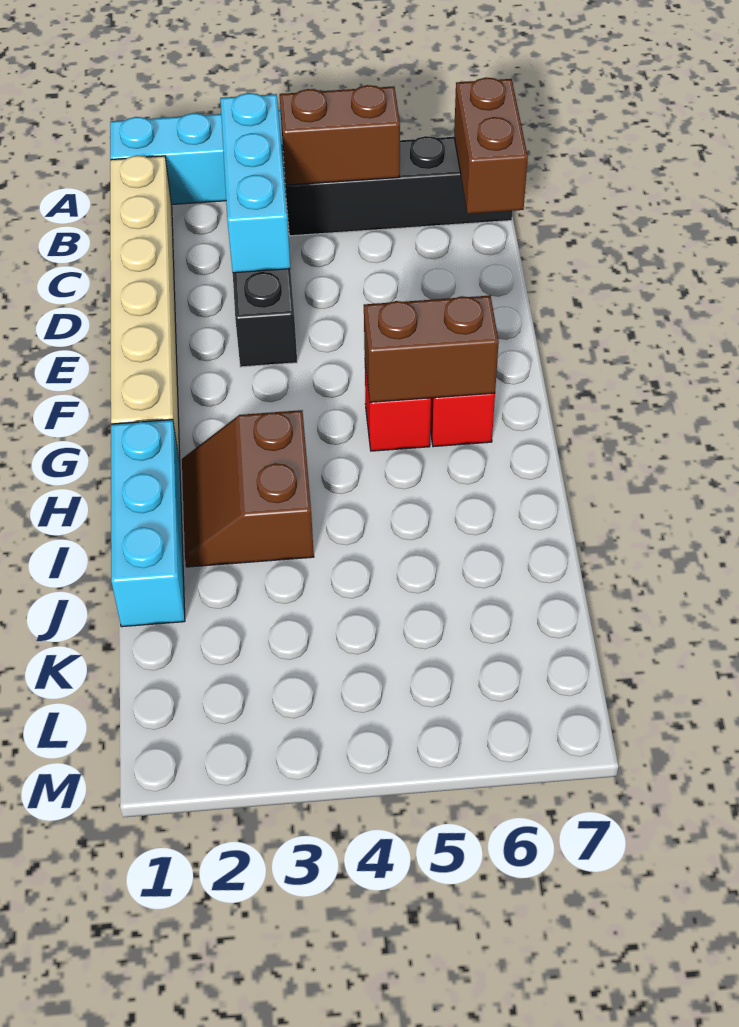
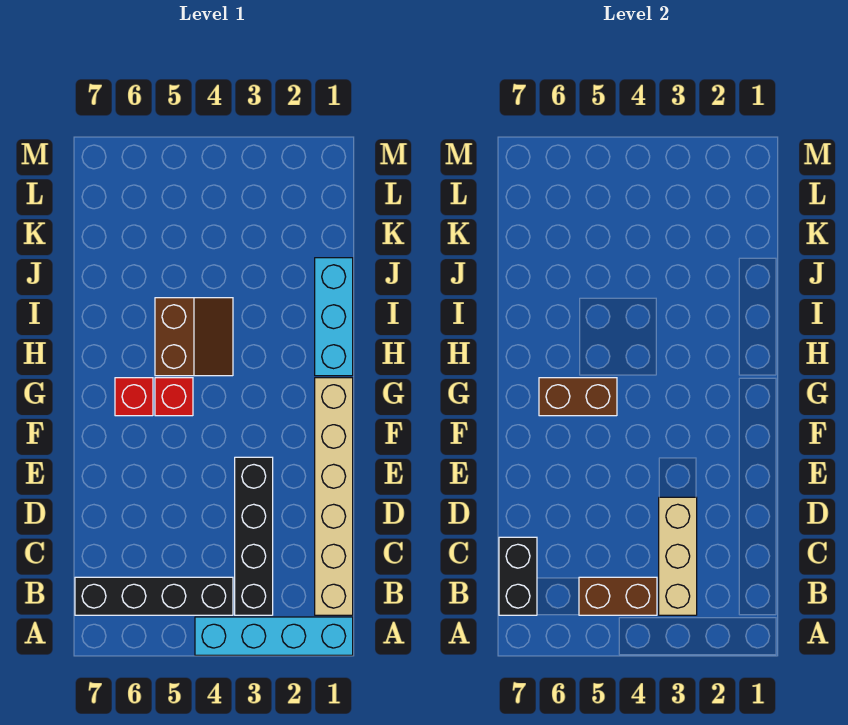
cyan 1x3 brick [220,93,290,273] -> tan 1x3 brick [659,497,697,615]
brown 1x2 brick [454,77,528,214] -> black 1x2 brick [499,537,537,615]
brown 2x2 slope [182,410,314,567] -> brown 2x2 slope moved to [155,298,233,376]

